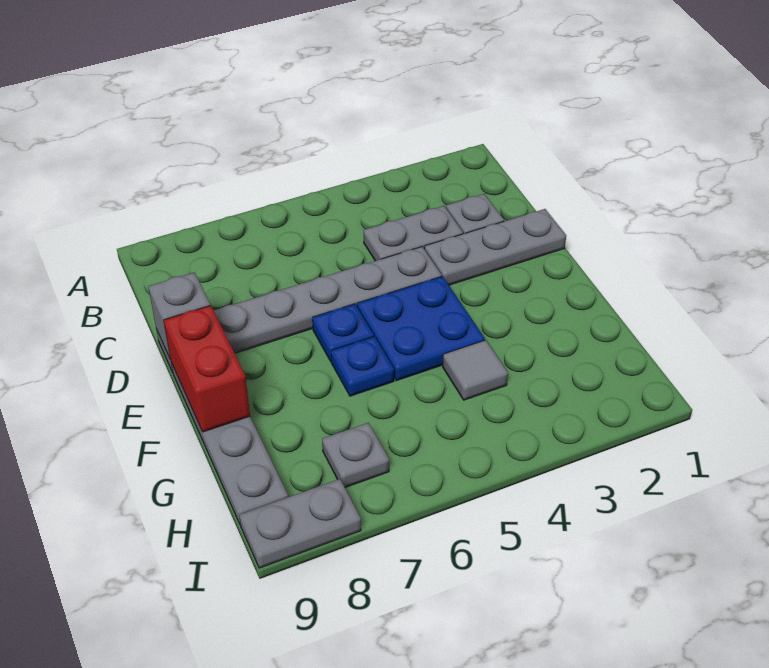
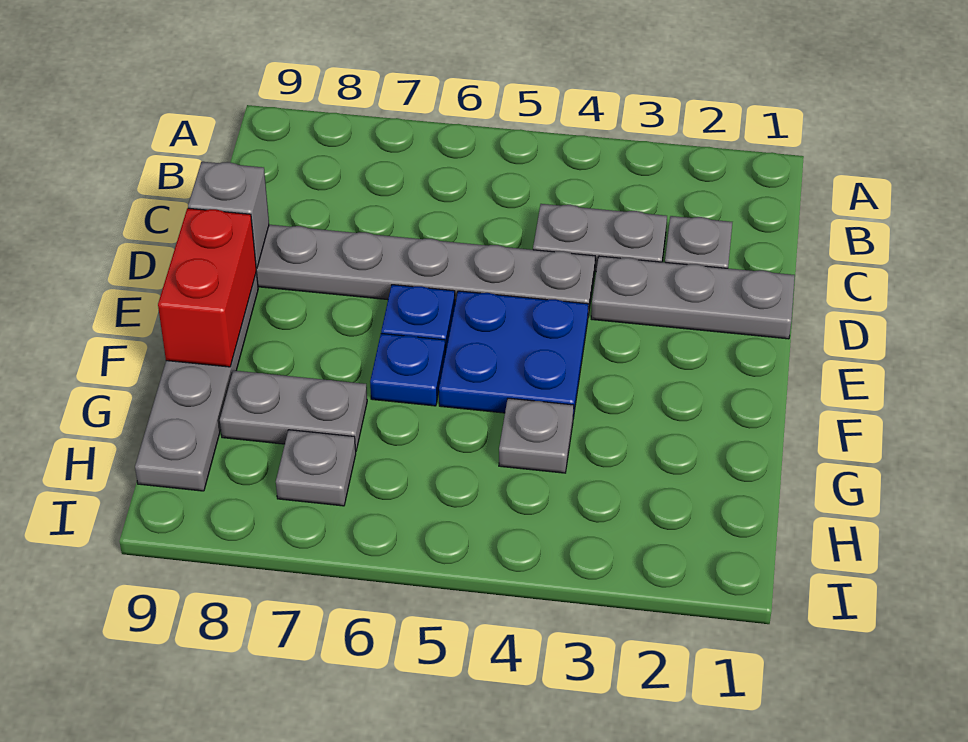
grey 1x1 tile [443,340,508,400] -> grey 1x1 plate [499,398,574,473]
grey 1x2 plate [239,479,361,568] -> grey 1x2 plate moved to [220,370,367,450]

